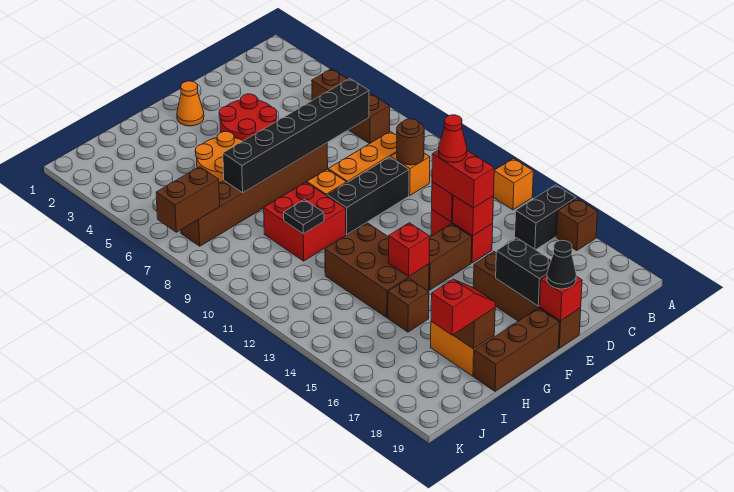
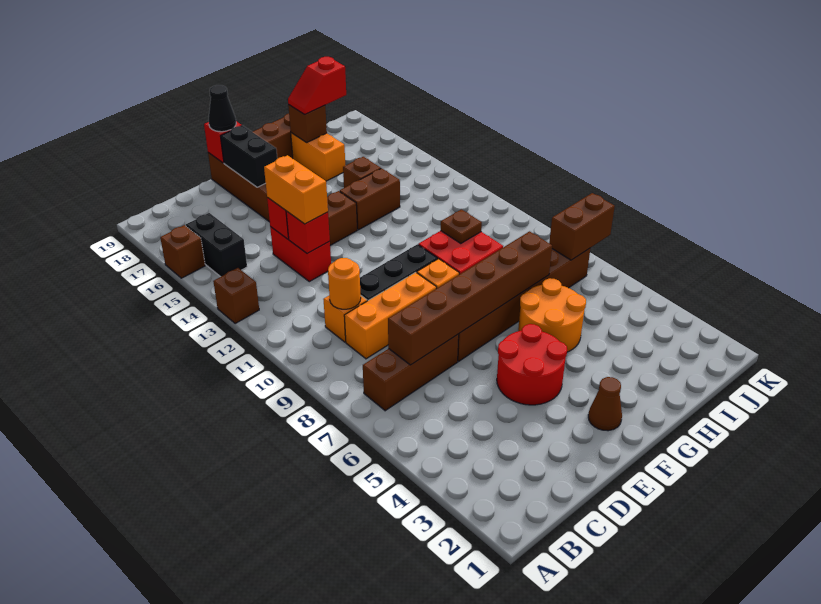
orange 1x1 brick [494,158,533,210] -> brown 1x1 brick [213,268,259,324]
black 1x2 brick [515,185,576,250] -> black 1x2 brick turned to [186,213,247,277]
brown 1x3 brick [312,69,390,144] -> brown 1x3 brick turned to [363,334,459,411]
black 1x6 brick [223,79,369,193] -> brown 1x6 brick [388,231,552,365]
brown 1x1 round brick [397,119,424,165] -> orange 1x1 round brick [328,258,361,309]
red 1x2 brick [432,150,494,208] -> orange 1x2 brick [264,155,328,224]
red 1x1 cone [439,115,467,163] -> none
orange 1x1 cone [177,81,204,126] -> brown 1x1 cone [588,377,622,431]
brown 2x3 brick [325,223,429,317] -> brown 1x2 brick [340,168,400,230]
red 1x1 brick [388,223,430,276] -> none
black 1x1 plate [284,200,324,234] -> brown 1x1 plate [441,209,482,243]

